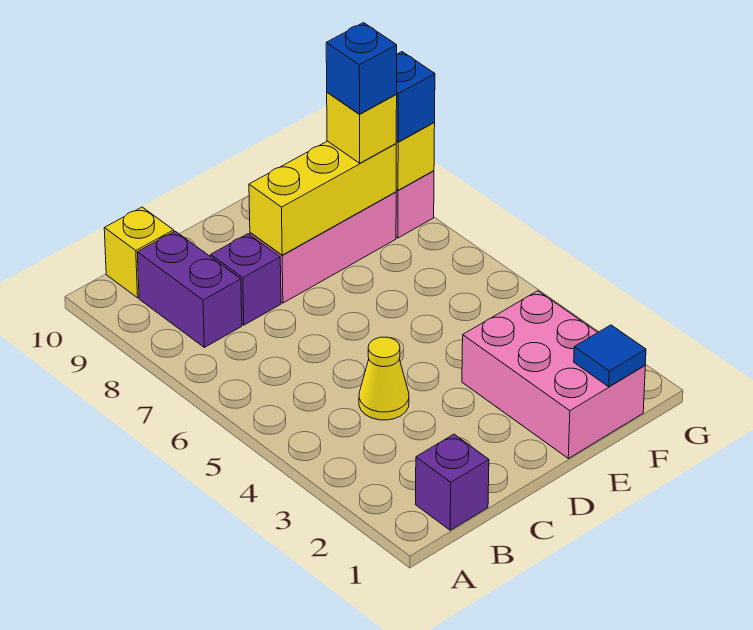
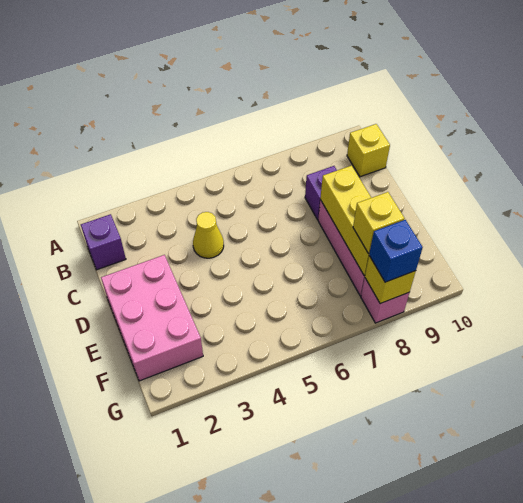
purple 1x2 brick [137,231,242,347] -> none
pink 2x3 brick [462,291,645,458] -> pink 2x3 brick turned to [101,255,203,381]
blue 1x1 tile [574,325,646,387] -> none
blue 1x1 brick [326,23,397,114] -> none

